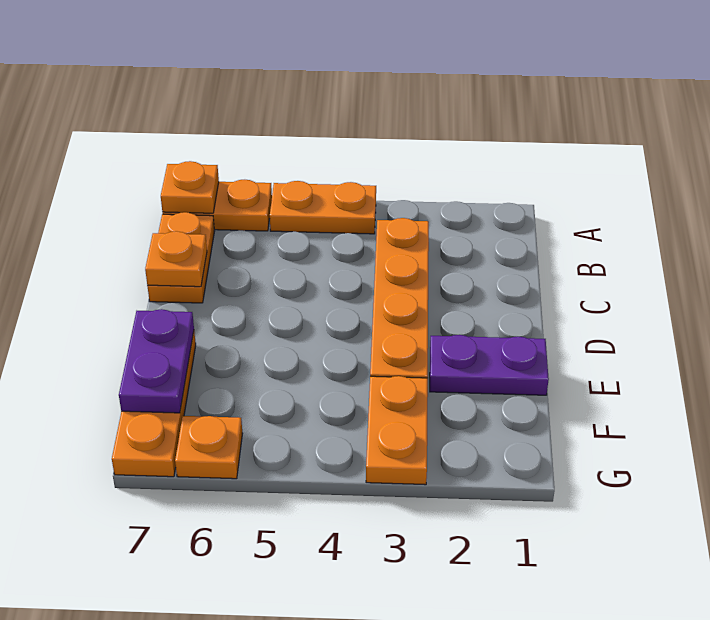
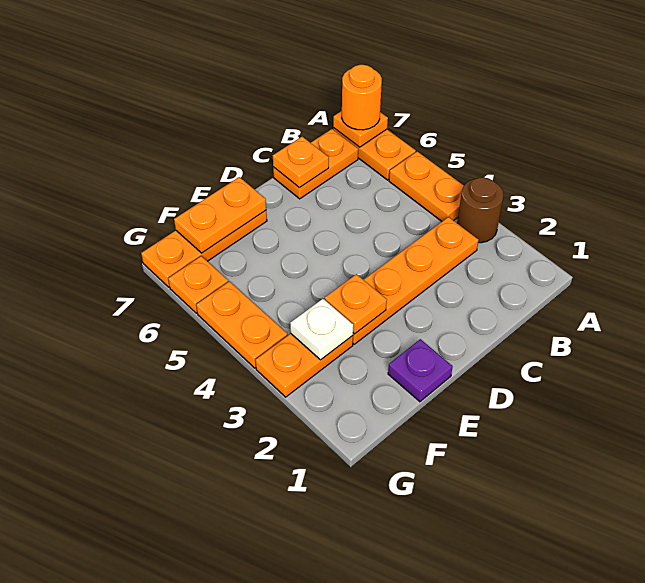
none -> brown 1x1 round brick [457,177,503,243]
none -> orange 1x1 round brick [342,65,382,130]
purple 1x2 plate [430,335,549,395] -> purple 1x1 plate [388,339,453,402]
none -> orange 1x1 plate [325,274,387,334]
purple 1x2 plate [119,309,194,413] -> orange 1x2 plate [174,177,266,253]
none -> white 1x1 plate [290,299,353,360]
none -> orange 1x2 plate [196,281,288,368]

